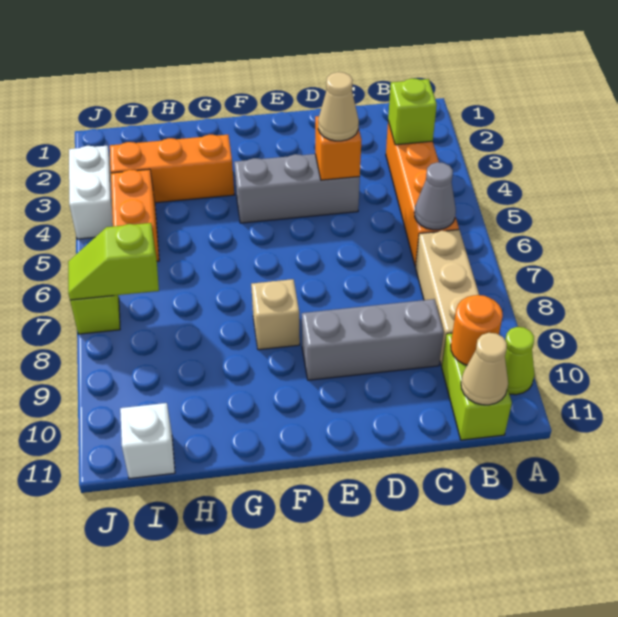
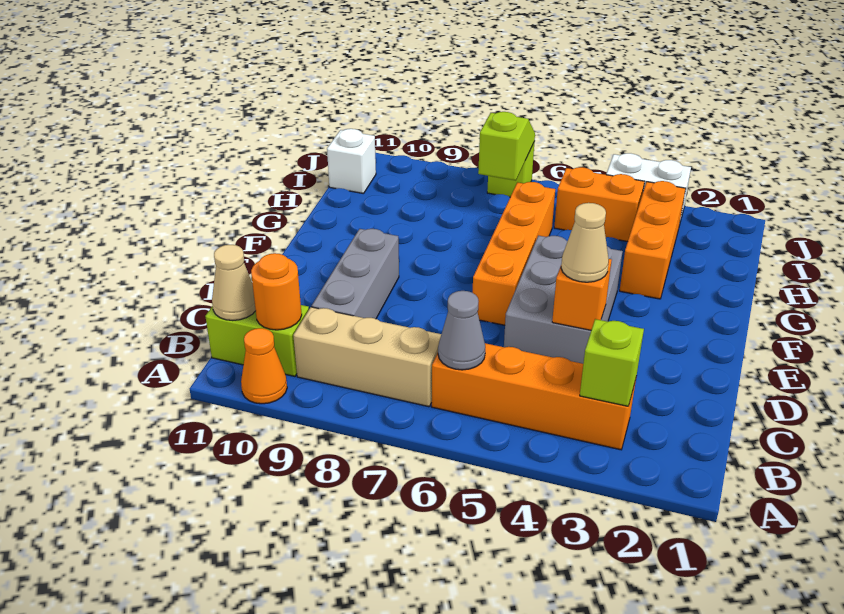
lime 1x1 cone [505,327,534,395] -> orange 1x1 cone [241,328,287,404]
grey 1x3 brick [234,154,360,223] -> grey 2x3 brick [504,236,623,364]
none -> orange 1x4 brick [473,182,555,325]
tan 1x1 brick [251,279,300,350] -> none

